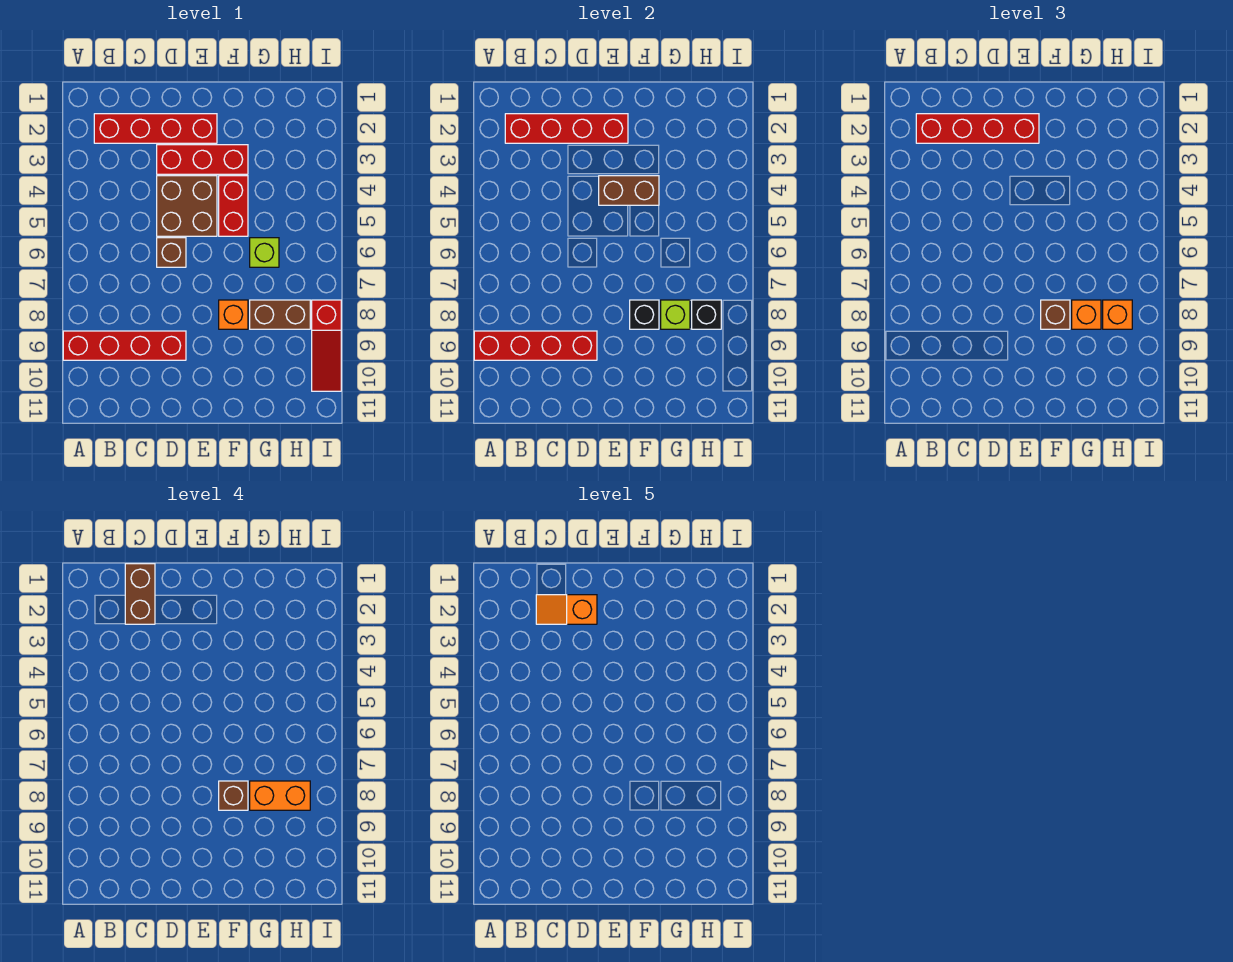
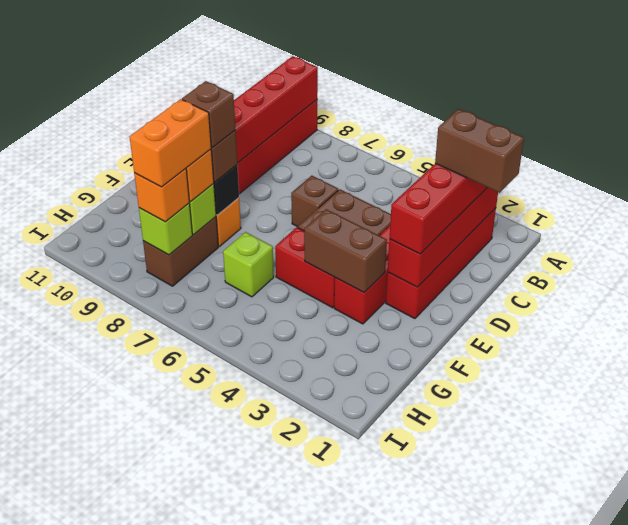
orange 1x2 slope [536,595,597,624] -> none
brown 1x2 brick [599,176,659,205] -> brown 1x2 brick turned to [304,209,387,292]
black 1x1 brick [692,300,721,329] -> lime 1x1 brick [139,203,192,255]
red 1x3 slope [312,300,341,391] -> none

